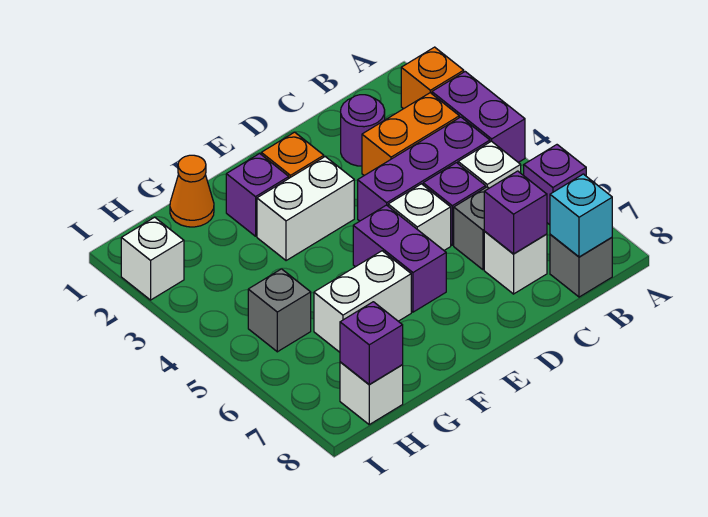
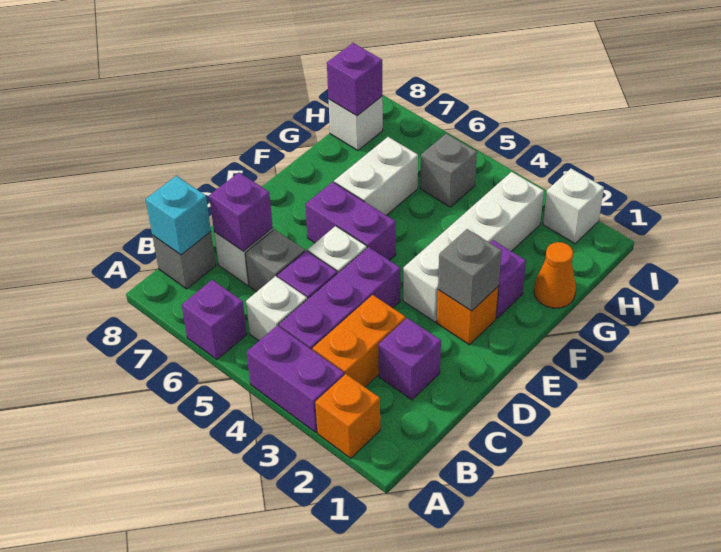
purple 1x1 round brick [341,95,385,166] -> purple 1x1 brick [379,318,441,400]
none -> grey 1x1 brick [438,229,502,311]
white 1x2 brick [257,157,354,261] -> white 1x4 brick [403,172,544,322]

